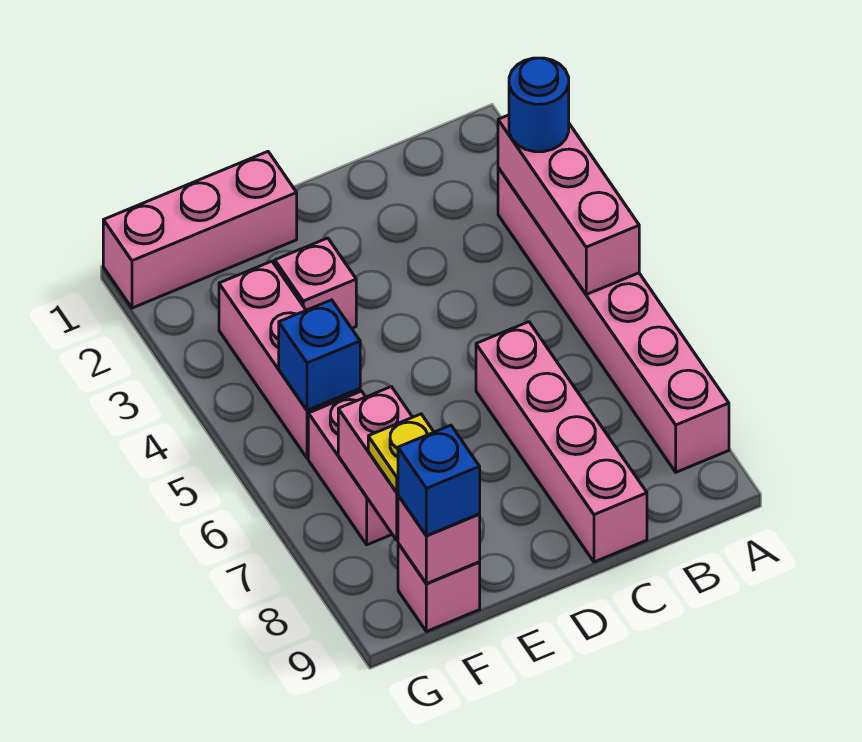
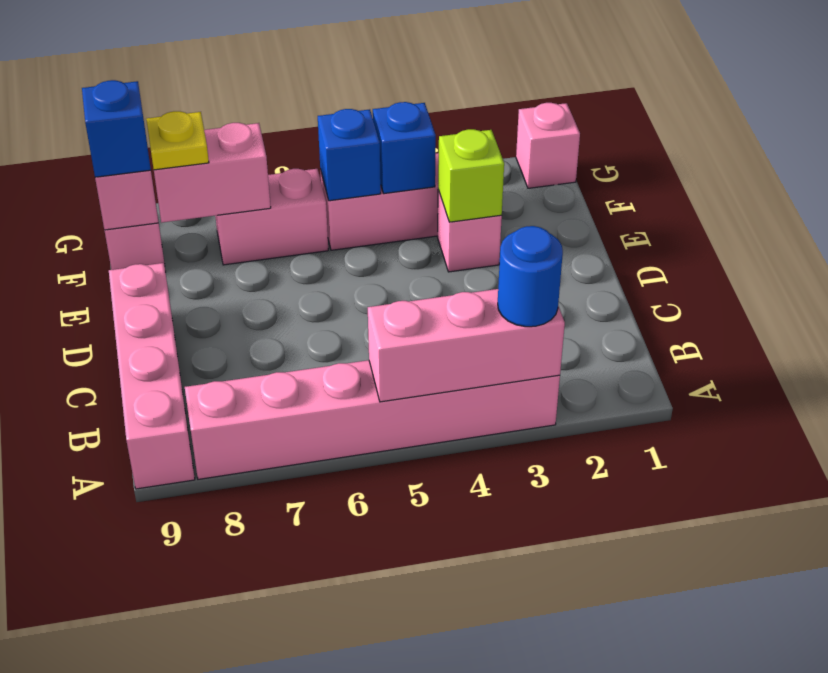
pink 1x4 brick [476,322,647,562] -> pink 1x4 brick turned to [109,263,195,489]
pink 1x3 brick [103,152,297,308] -> pink 1x1 brick [516,103,580,188]
none -> lime 1x1 brick [438,129,504,222]
none -> blue 1x1 brick [373,102,436,194]

